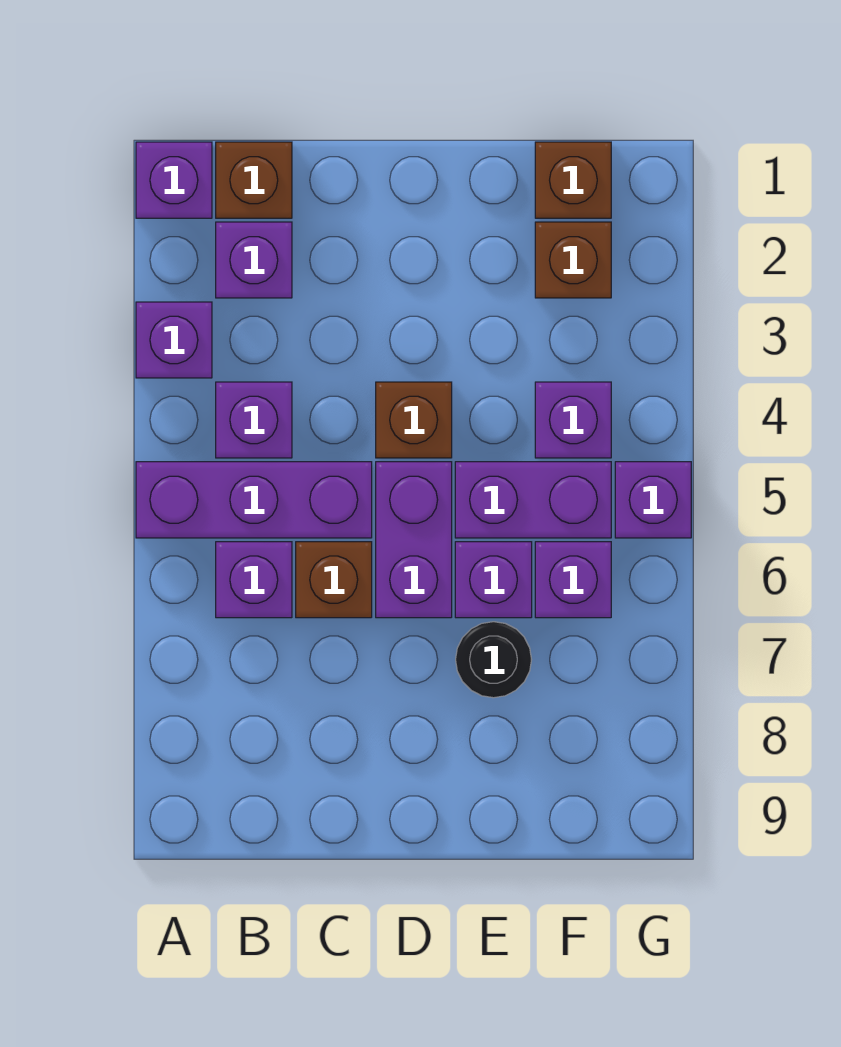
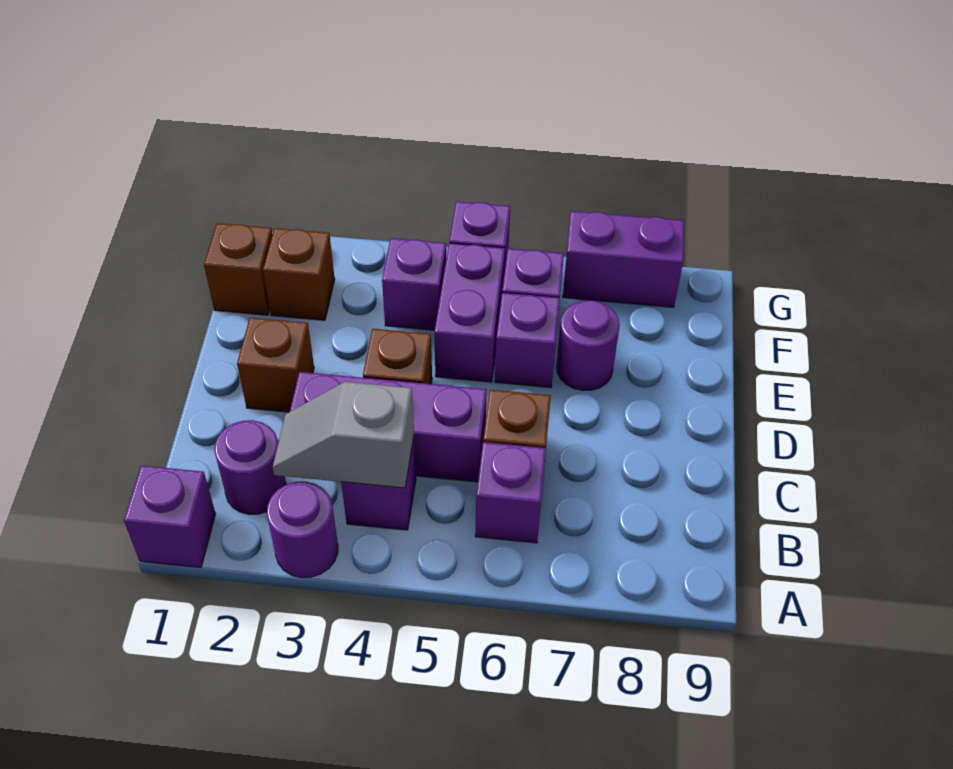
purple 1x1 brick [136,302,212,378] -> purple 1x1 round brick [267,482,338,578]
purple 1x3 brick [136,462,372,538] -> purple 1x3 brick turned to [290,372,487,482]
brown 1x1 brick [216,142,292,218] -> brown 1x1 brick moved to [237,318,314,412]
purple 1x1 brick [216,222,292,298] -> purple 1x1 round brick [214,420,286,515]
none -> grey 1x2 slope [273,382,414,488]
purple 1x2 brick [376,462,452,618] -> purple 1x2 brick moved to [563,211,684,307]
black 1x1 round brick [456,622,532,698] -> purple 1x1 round brick [557,300,620,391]

